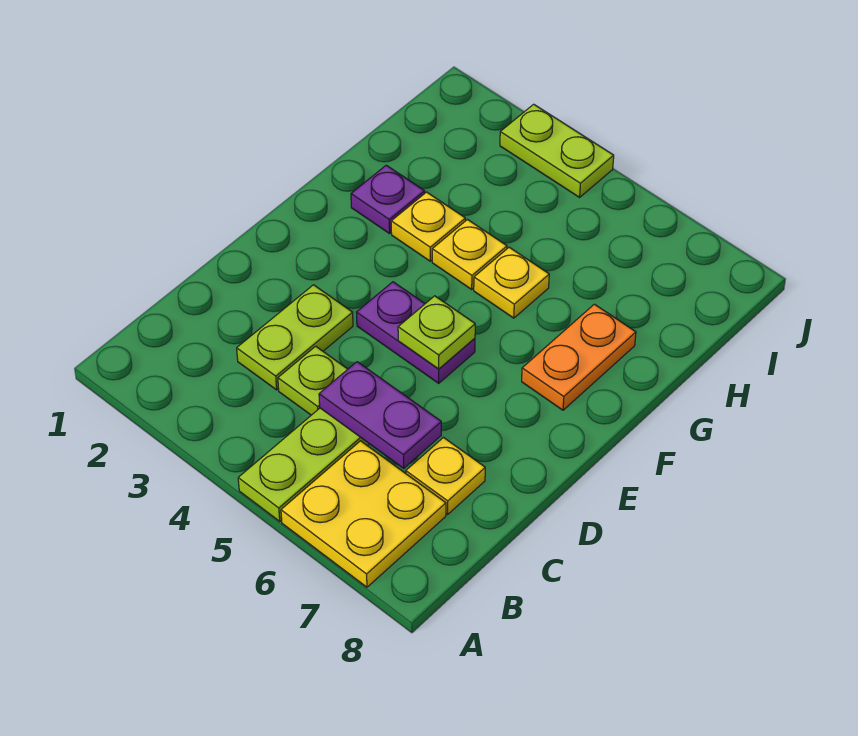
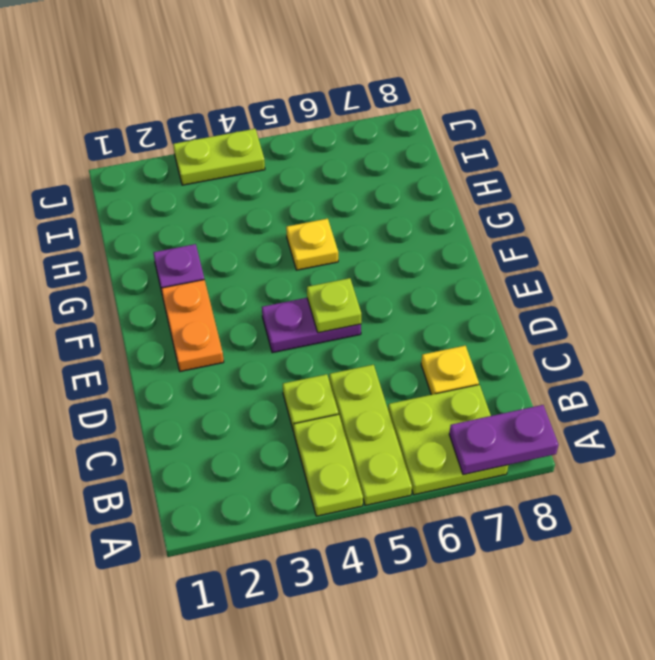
yellow 2x2 plate [281,441,446,587] -> lime 2x2 plate [388,385,508,495]
lime 1x2 plate [237,285,353,390] -> lime 1x2 plate moved to [294,414,363,516]
purple 1x2 plate [319,362,441,468] -> purple 1x2 plate moved to [449,405,559,475]
orange 1x2 plate [522,304,636,410] -> orange 1x2 plate moved to [161,280,224,371]
yellow 1x1 plate [391,192,465,261] -> none
yellow 1x1 plate [432,220,507,289] -> none

